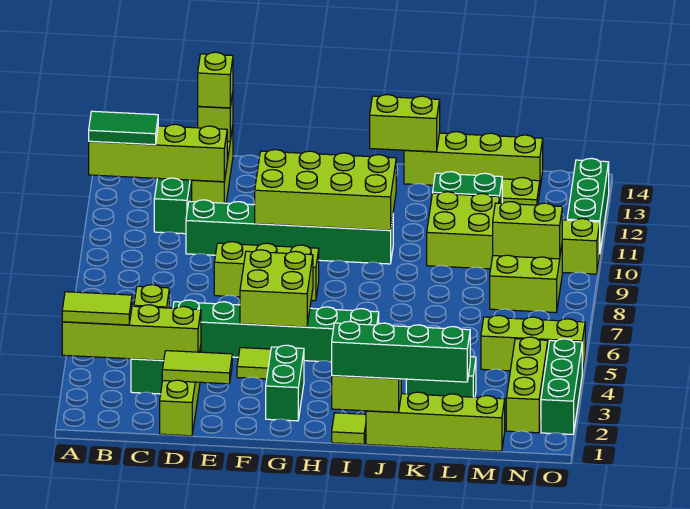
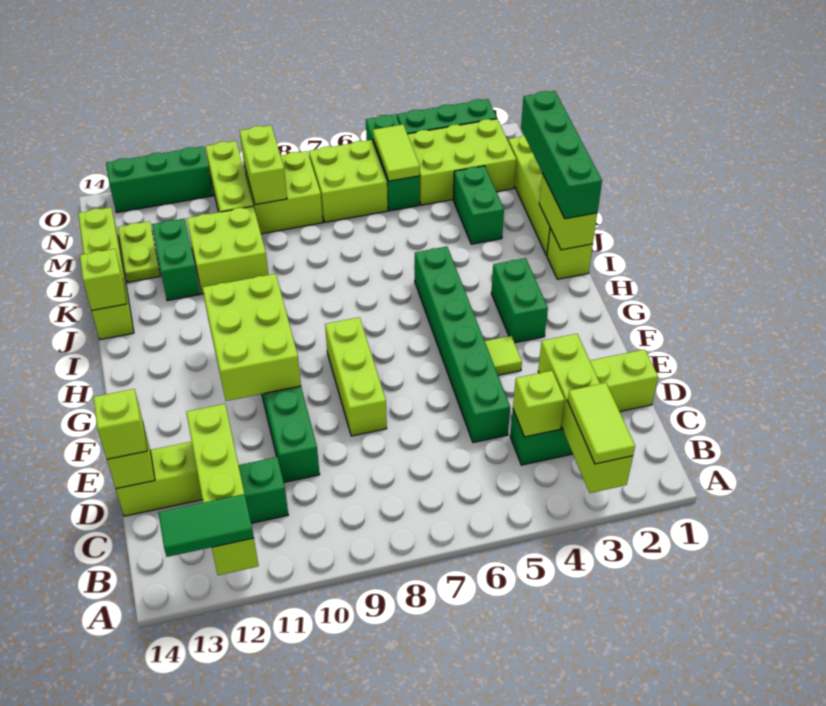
green 1x2 tile [89,111,158,145] -> green 1x2 tile turned to [158,494,254,557]
lime 1x2 tile [162,351,232,384] -> lime 1x2 tile moved to [373,125,420,181]
lime 2x2 brick [240,250,313,327] -> lime 2x2 brick moved to [309,140,388,222]
lime 2x4 brick [254,150,396,230] -> lime 2x3 brick [203,274,301,401]
green 1x2 brick [266,345,304,421] -> green 1x2 brick turned to [491,258,548,343]
lime 1x1 tile [332,413,366,444] -> lime 1x1 brick [547,228,593,279]
lime 1x2 brick [370,95,440,152] -> lime 1x1 brick [80,249,127,310]
lime 1x3 brick [481,315,585,373] -> green 1x3 brick [366,115,420,211]
lime 1x3 brick [506,337,548,433] -> lime 2x3 brick [407,119,516,205]

